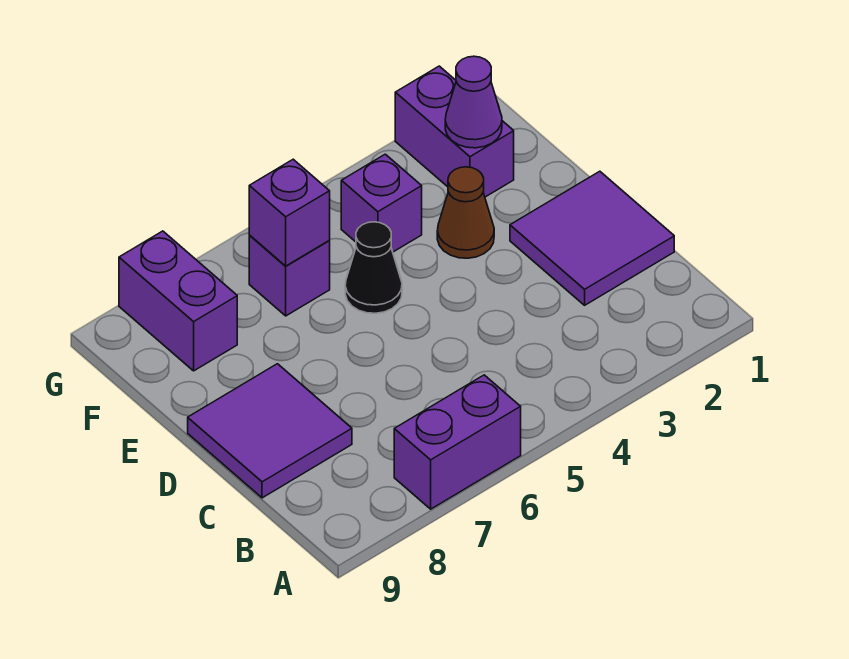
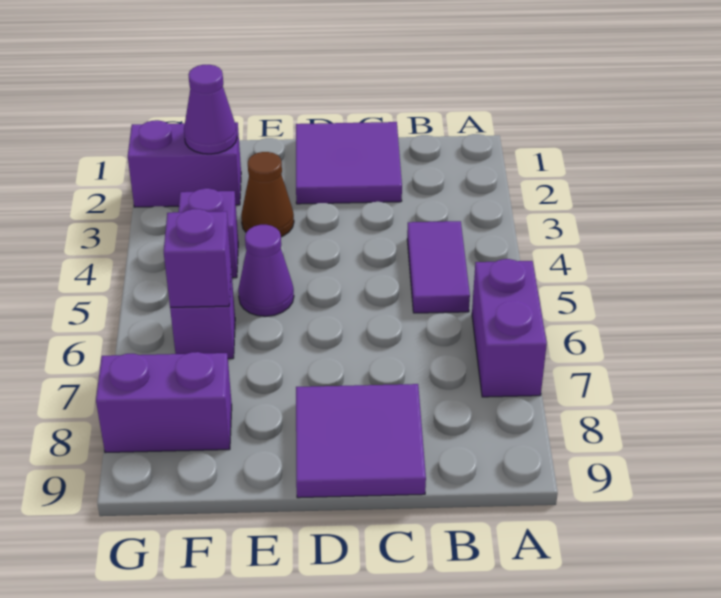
none -> purple 1x2 tile [407,221,470,313]
black 1x1 cone [345,222,402,313] -> purple 1x1 cone [238,225,294,316]

